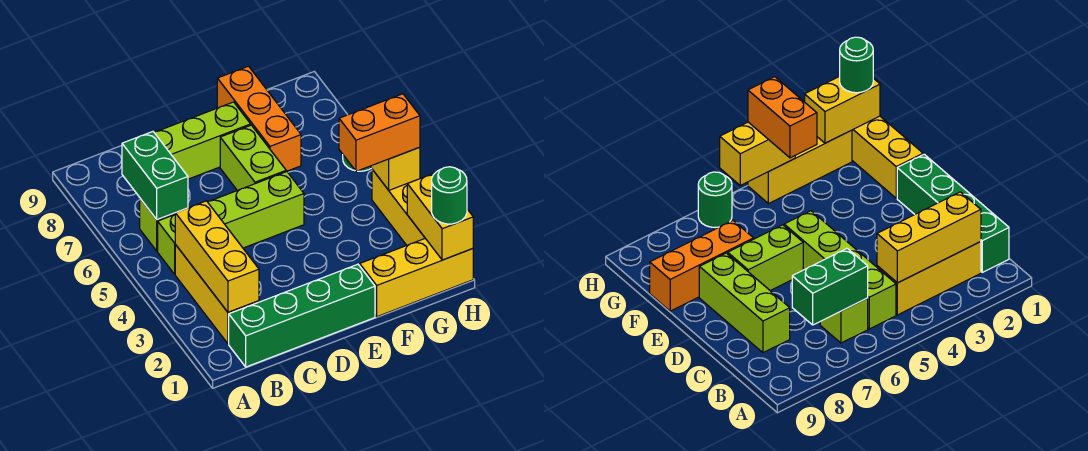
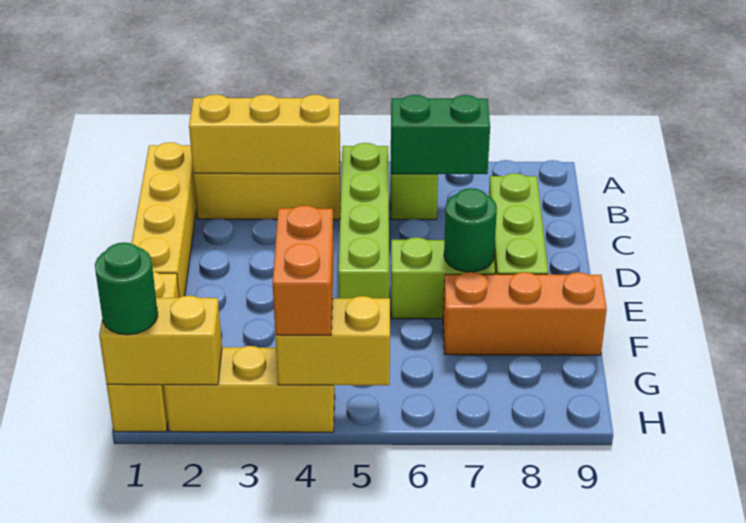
green 1x4 brick [229,264,375,367] -> yellow 1x4 brick [132,142,196,297]
green 1x1 round brick [698,172,732,228] -> green 1x1 round brick moved to [444,188,497,272]

